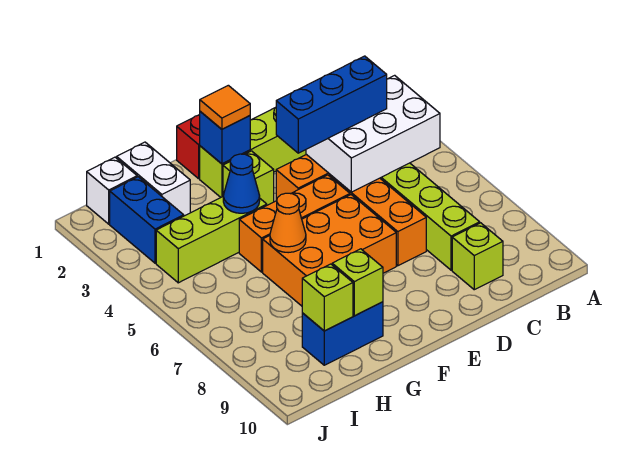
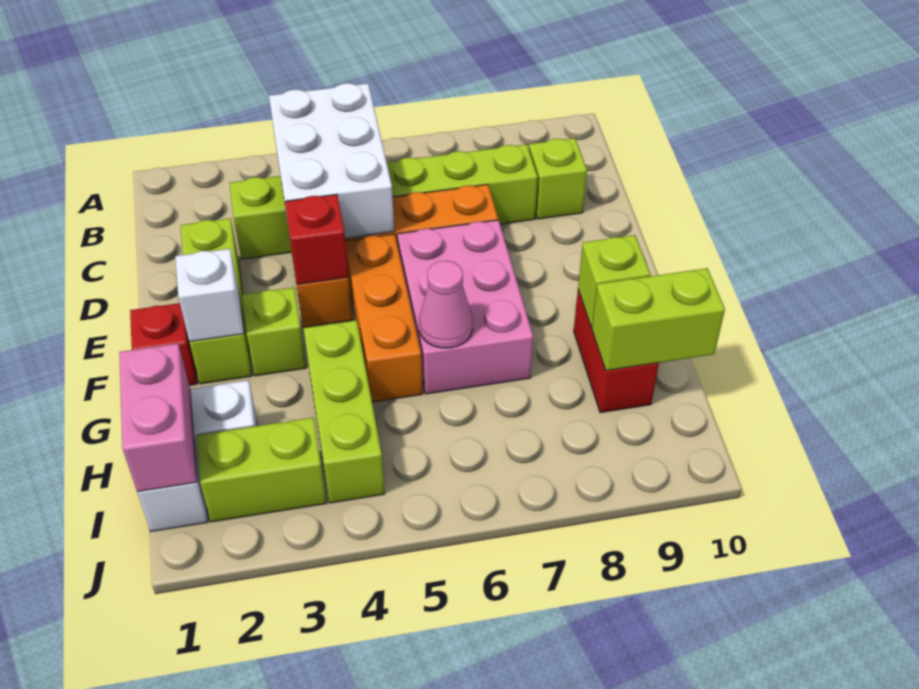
blue 1x3 brick [276,56,387,153] -> none
none -> red 1x1 brick [285,195,349,284]
orange 2x3 brick [263,195,396,306] -> pink 2x3 brick [397,220,533,394]
blue 1x1 brick [200,112,250,164] -> white 1x1 brick [175,249,244,342]
orange 1x1 tile [200,85,250,129] -> none
blue 1x1 cone [223,154,260,213] -> none
orange 1x1 cone [270,193,306,253] -> pink 1x1 cone [419,261,473,348]
blue 1x2 brick [302,302,383,365] -> red 1x2 brick [574,290,659,413]
none -> pink 1x2 brick [119,344,197,492]
lime 1x1 brick [302,264,353,331] -> lime 1x2 brick [592,268,725,371]
blue 1x2 brick [110,177,184,263] -> lime 1x2 brick [197,418,326,522]

